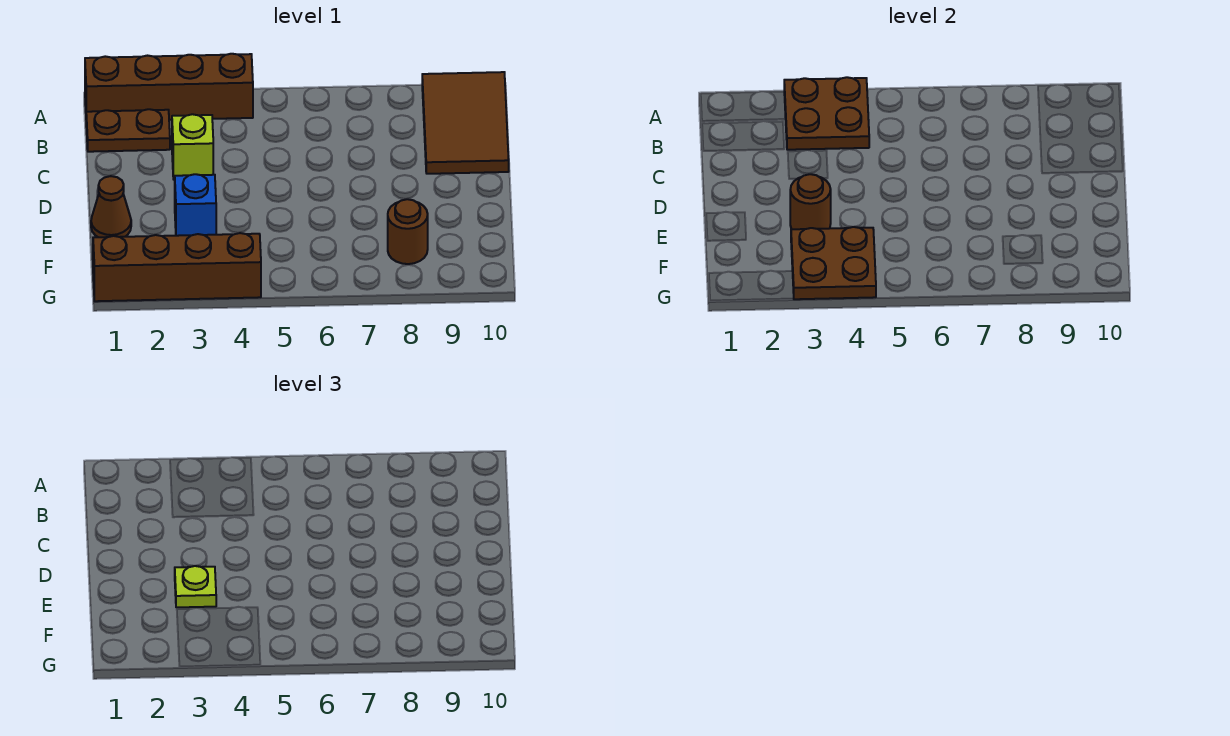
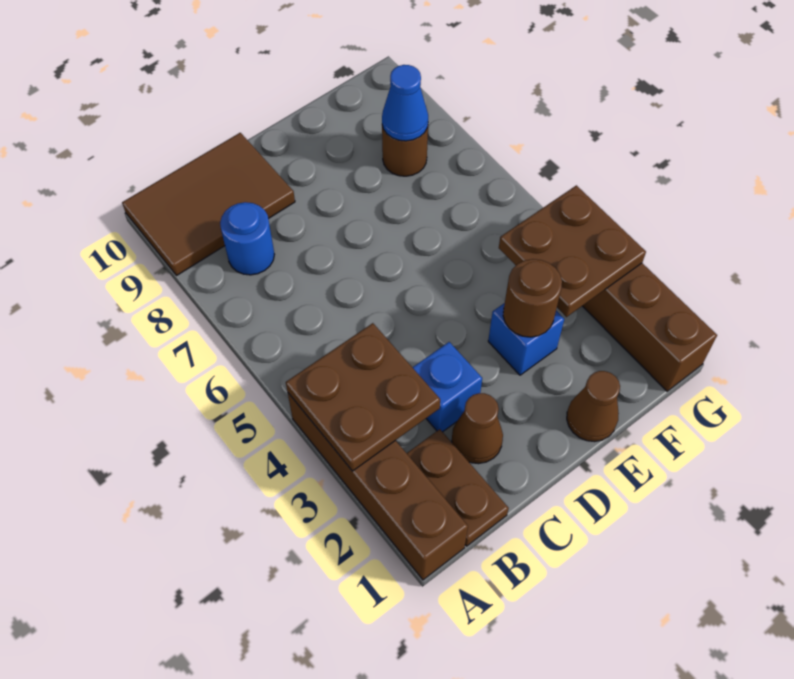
none -> blue 1x1 round brick [220,202,274,275]
none -> brown 1x1 cone [452,393,503,464]
lime 1x1 brick [172,114,213,180] -> blue 1x1 brick [412,342,482,432]
lime 1x1 plate [175,566,216,607] -> none
none -> blue 1x1 cone [382,65,428,141]

